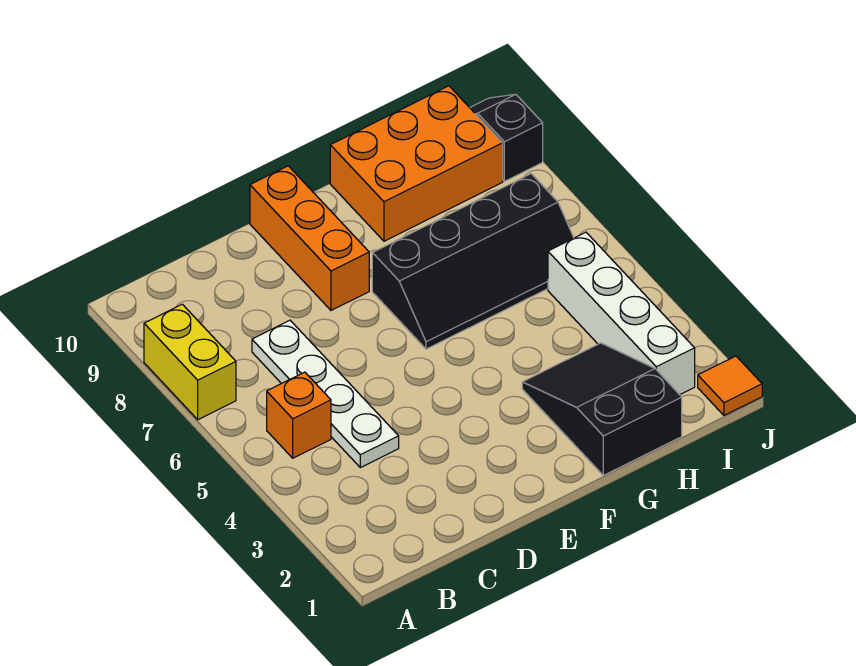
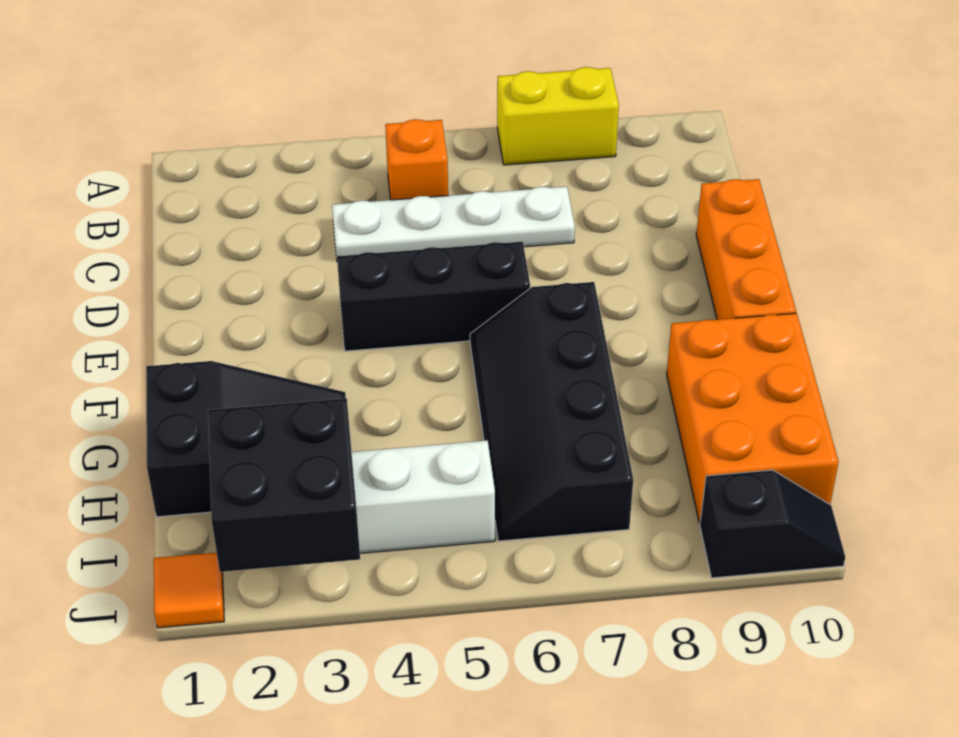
none -> black 1x3 brick [337,242,530,351]
orange 1x3 brick [250,166,369,310] -> orange 1x3 brick turned to [696,179,796,320]
none -> black 2x2 brick [208,398,360,572]

